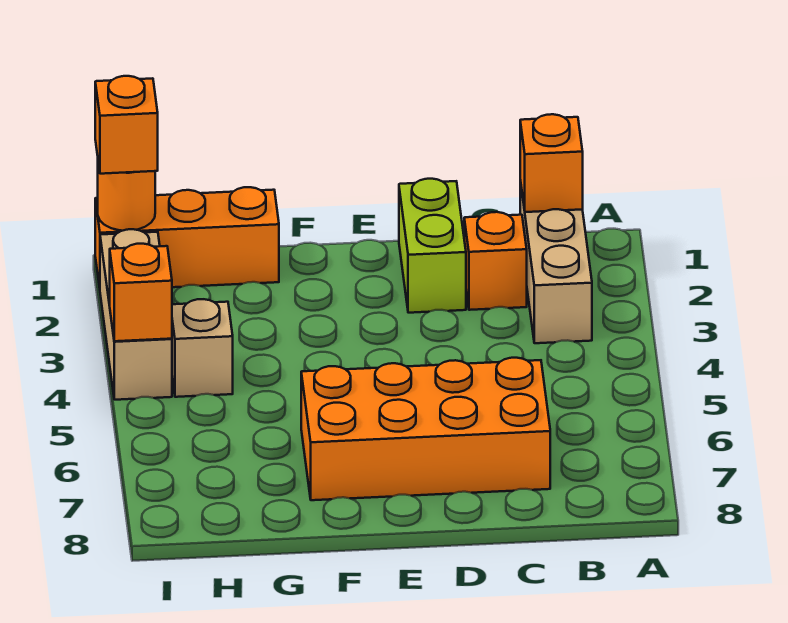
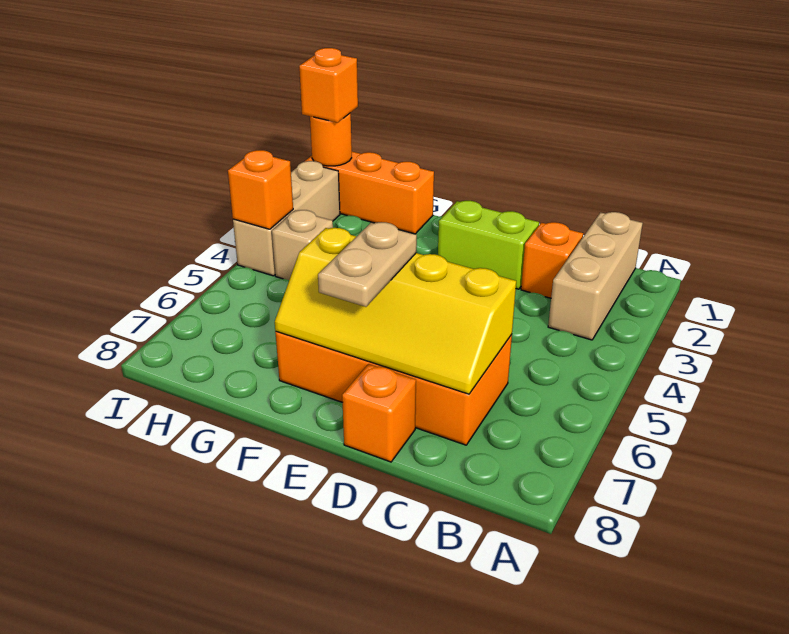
orange 1x1 brick [520,114,583,212] -> orange 1x1 brick moved to [342,364,416,462]
none -> yellow 2x4 slope [275,228,516,394]
lime 1x2 brick [399,179,466,313] -> lime 1x2 brick turned to [438,201,539,289]
none -> tan 1x2 plate [318,222,417,307]

